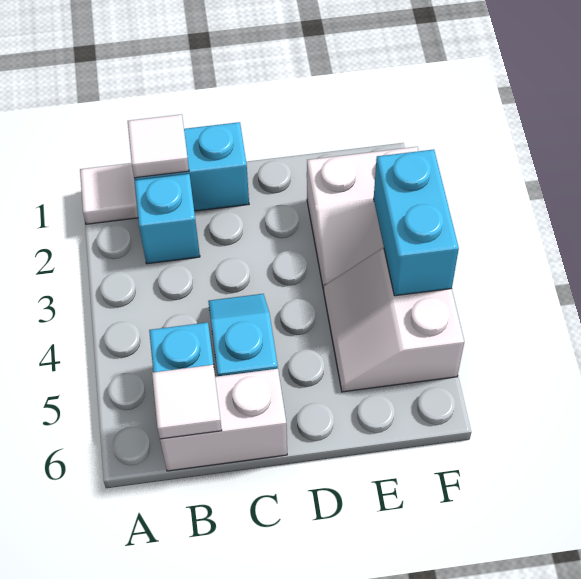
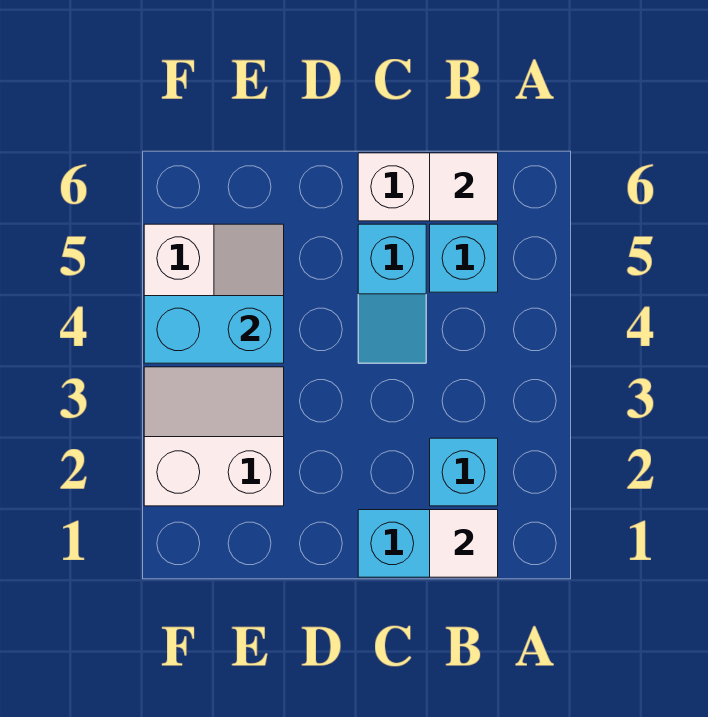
white 1x1 tile [80,163,138,224] -> none
cyan 1x2 brick [374,150,459,296] -> cyan 1x2 brick turned to [144,296,284,363]

